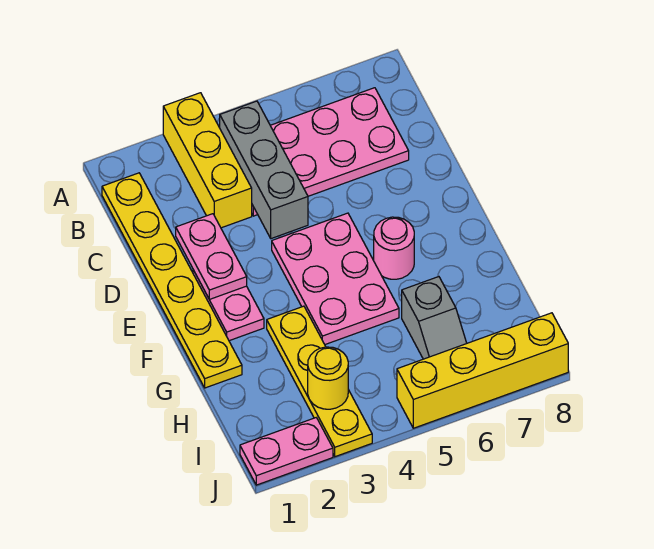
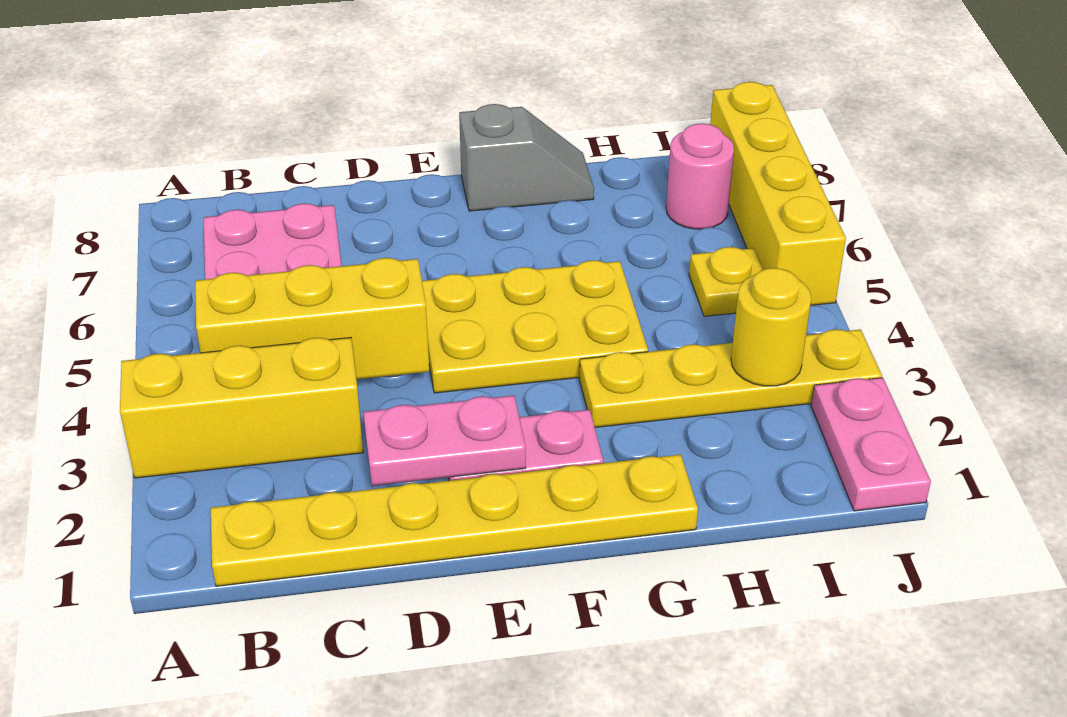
grey 1x3 brick [220,101,308,239] -> yellow 1x3 brick [195,258,429,379]
pink 2x3 plate [272,213,399,344] -> yellow 2x3 plate [422,260,648,393]
pink 1x1 round brick [374,217,414,279] -> pink 1x1 round brick moved to [666,123,734,229]
grey 1x2 slope [402,277,467,359] -> grey 1x2 slope moved to [459,104,594,211]
none -> yellow 1x1 plate [689,247,763,316]

